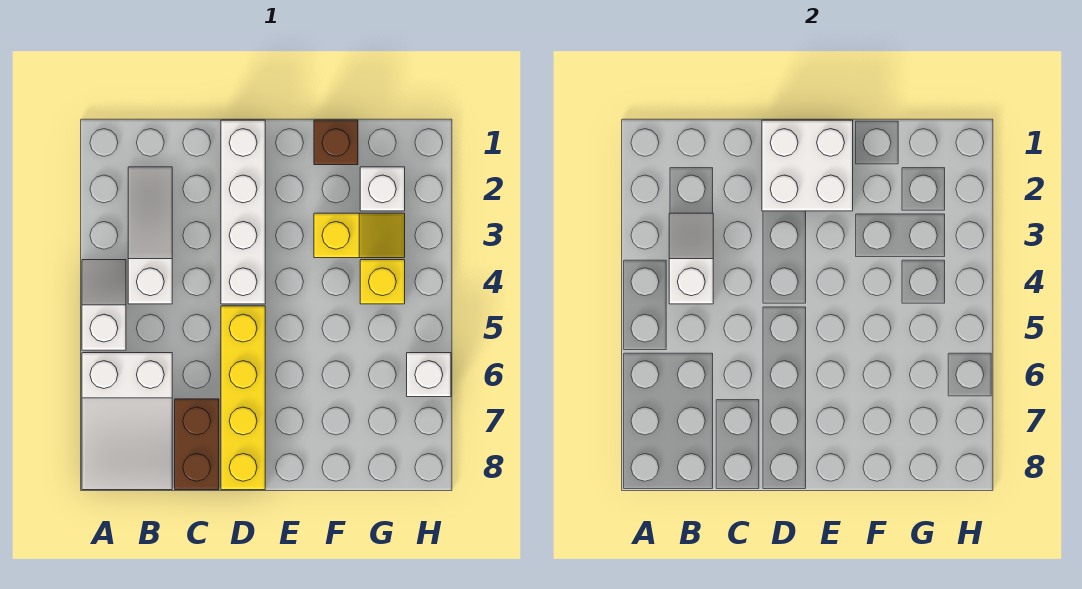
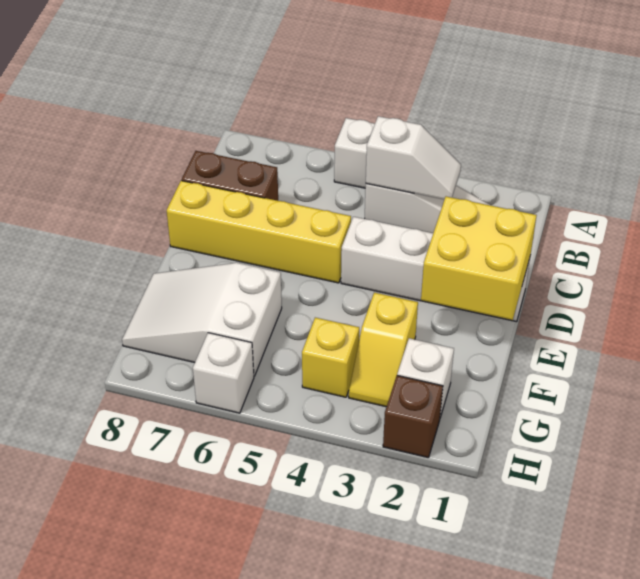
white 2x3 slope [82,353,172,490] -> white 2x3 slope moved to [122,263,282,376]
white 2x2 brick [762,120,853,211] -> yellow 2x2 brick [421,196,537,320]
brown 1x1 brick [314,120,358,165] -> brown 1x1 brick moved to [383,376,443,458]

